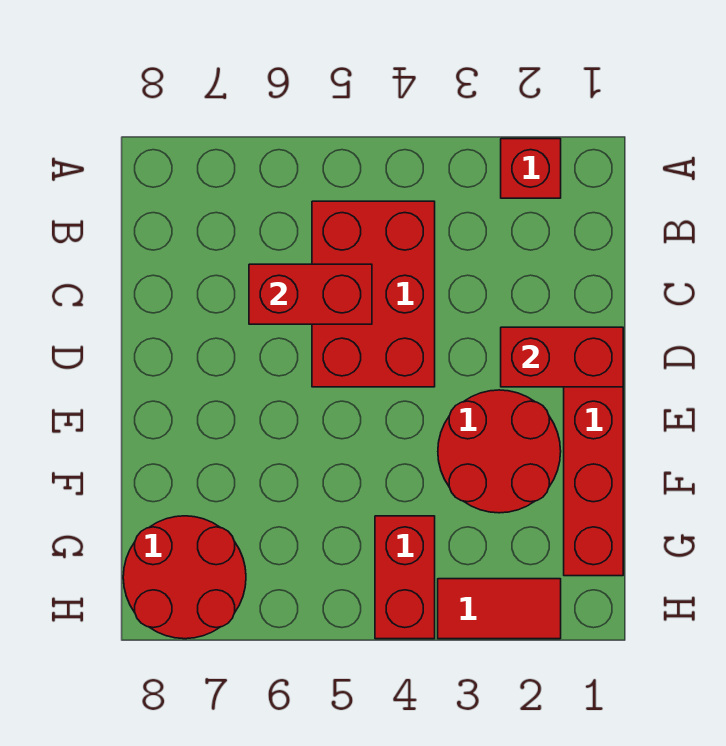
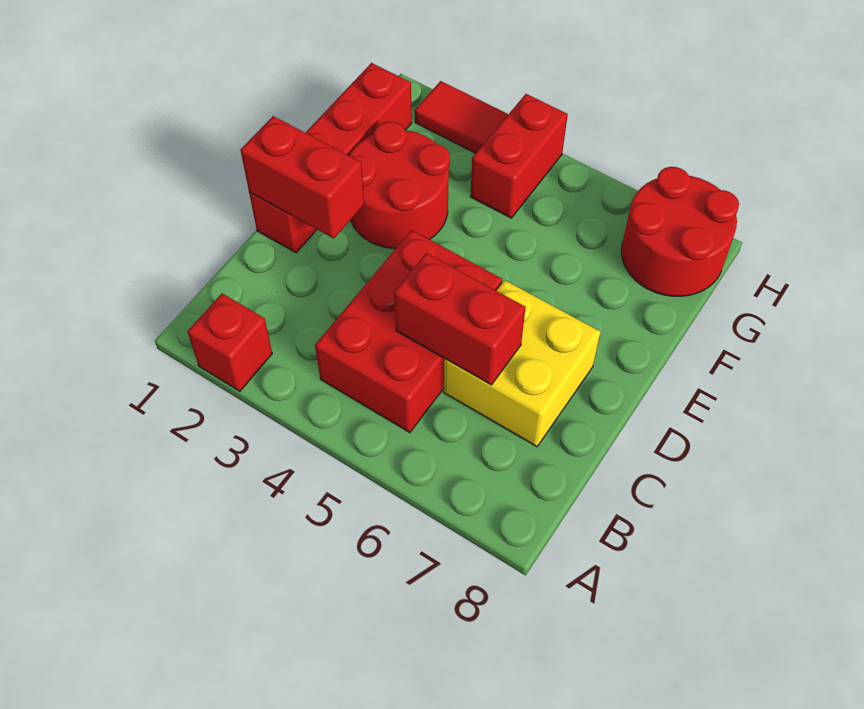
none -> yellow 2x2 brick [444,280,600,446]

